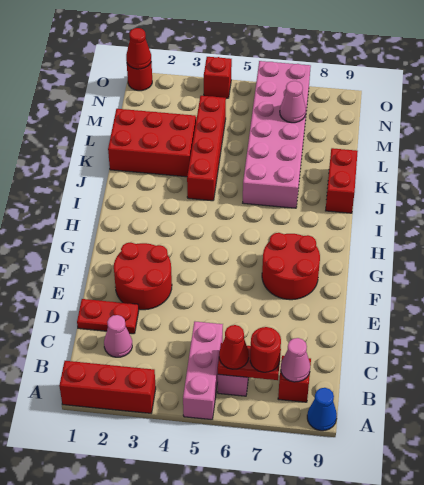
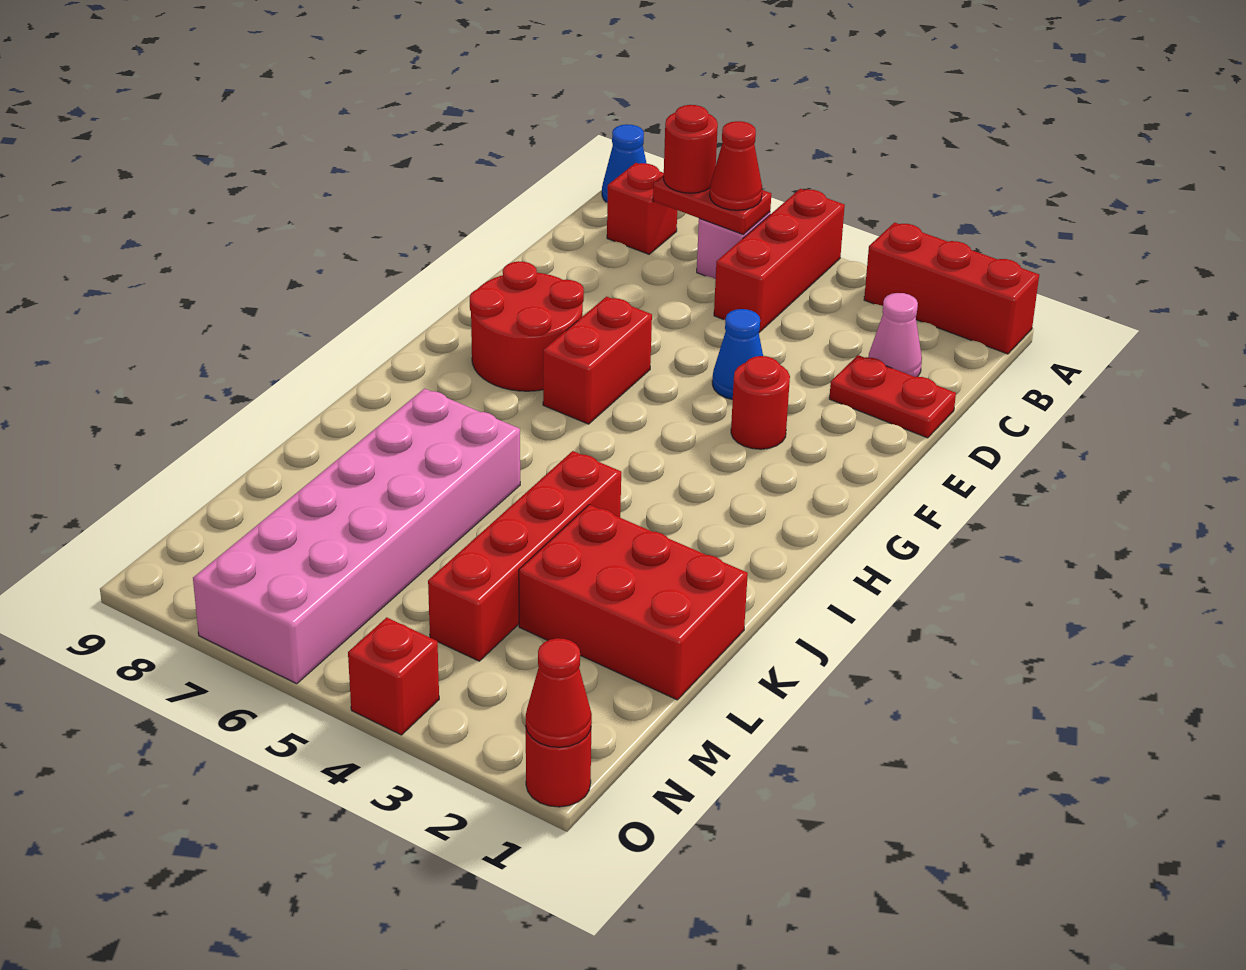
pink 1x3 brick [183,322,223,420] -> red 1x3 brick [714,189,845,332]
pink 1x1 cone [281,338,310,382] -> none
red 2x2 round brick [114,243,172,310] -> red 1x1 round brick [731,356,790,449]
none -> blue 1x1 cone [712,309,763,400]
red 1x2 brick [326,148,358,213] -> red 1x2 brick moved to [543,297,652,424]
pink 1x1 cone [280,81,306,123] -> none

